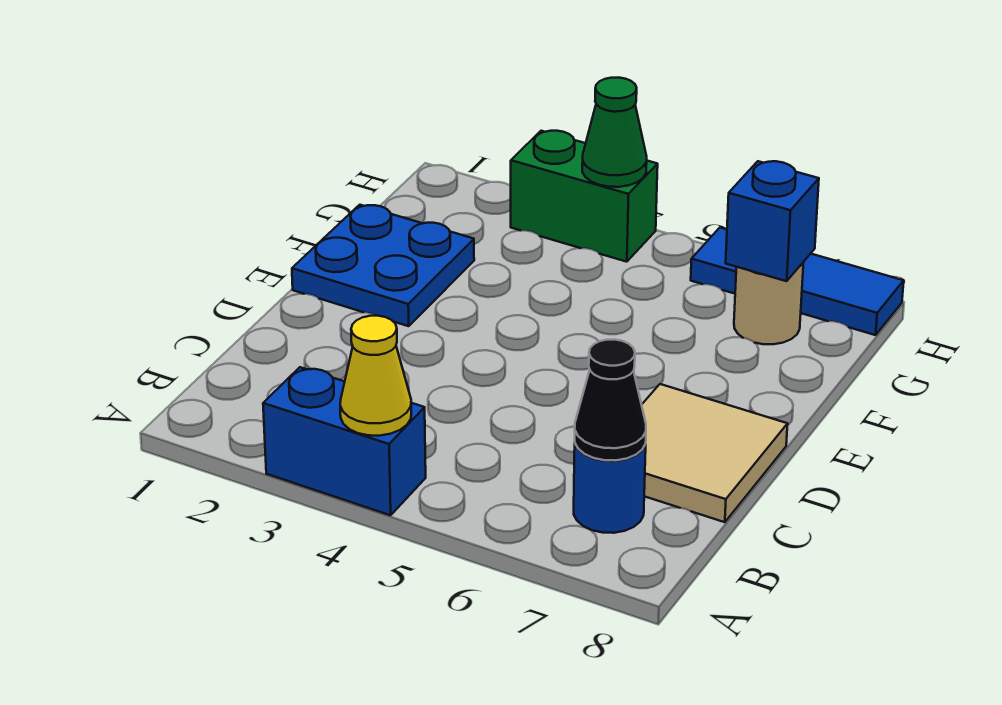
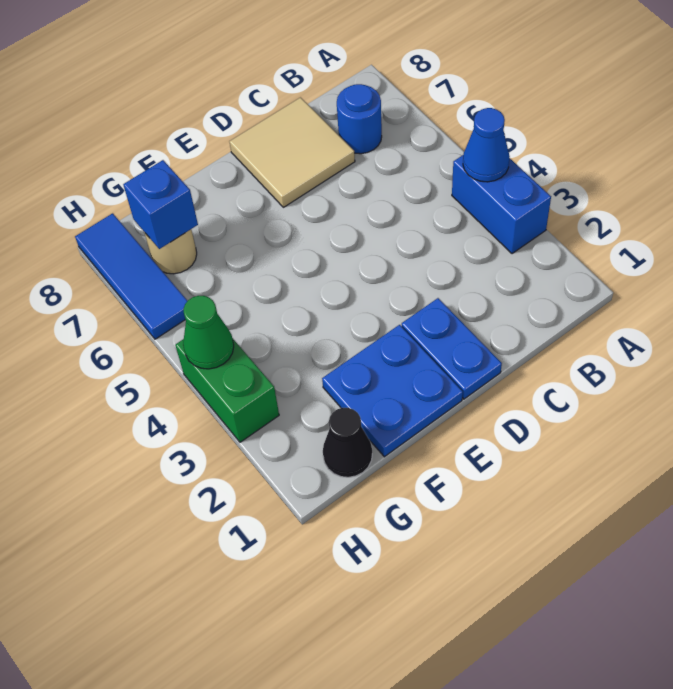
yellow 1x1 cone [340,316,411,436] -> blue 1x1 cone [463,108,510,182]
black 1x1 cone [575,339,646,460] -> black 1x1 cone moved to [323,408,372,477]
none -> blue 1x2 plate [402,298,502,399]

